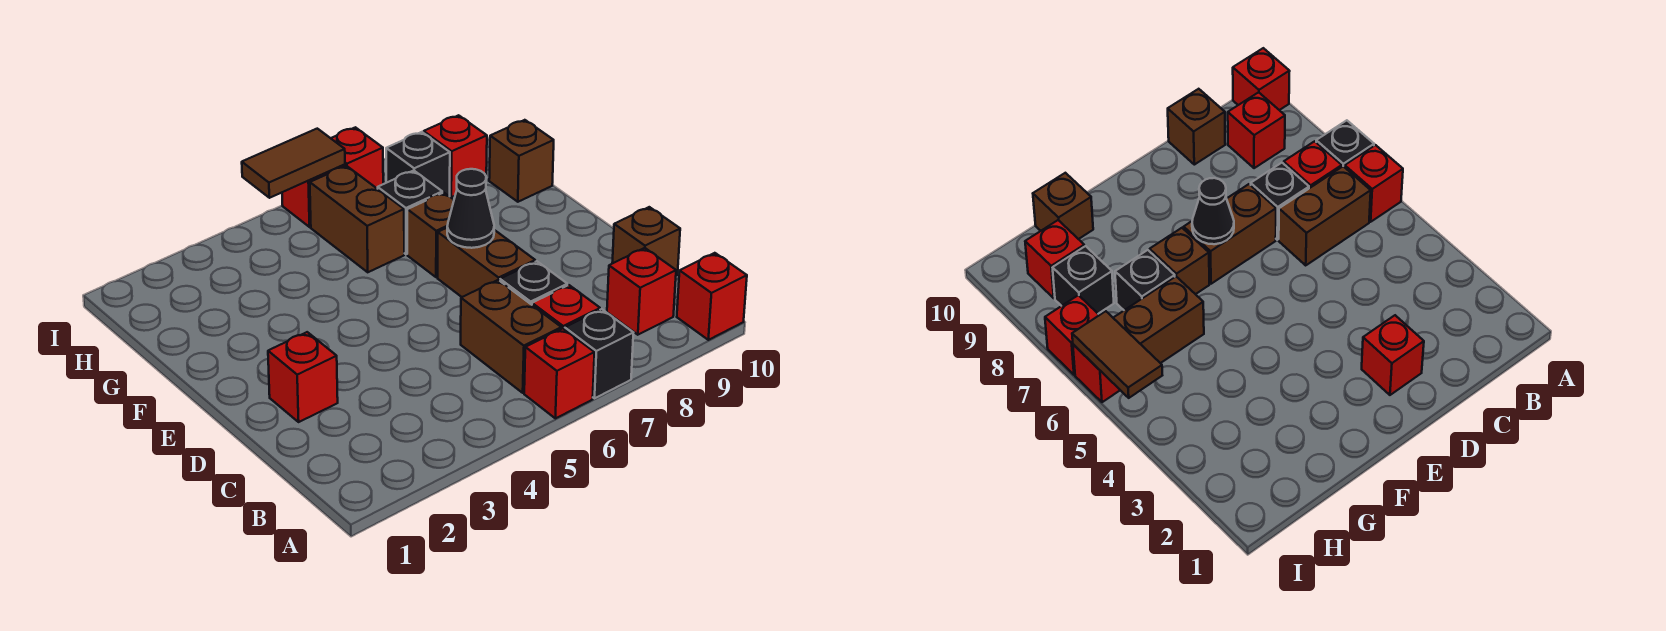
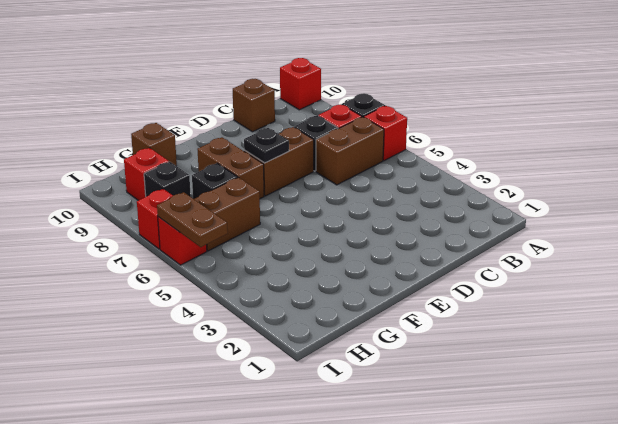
red 1x1 brick [607,248,676,335] -> none
red 1x1 brick [268,332,338,422] -> none
black 1x1 cone [447,169,494,248] -> black 1x1 plate [244,128,289,163]
brown 1x1 brick [407,193,454,277] -> brown 1x2 brick [197,137,264,199]
brown 1x2 tile [242,129,345,198] -> brown 1x2 plate [157,192,228,247]

